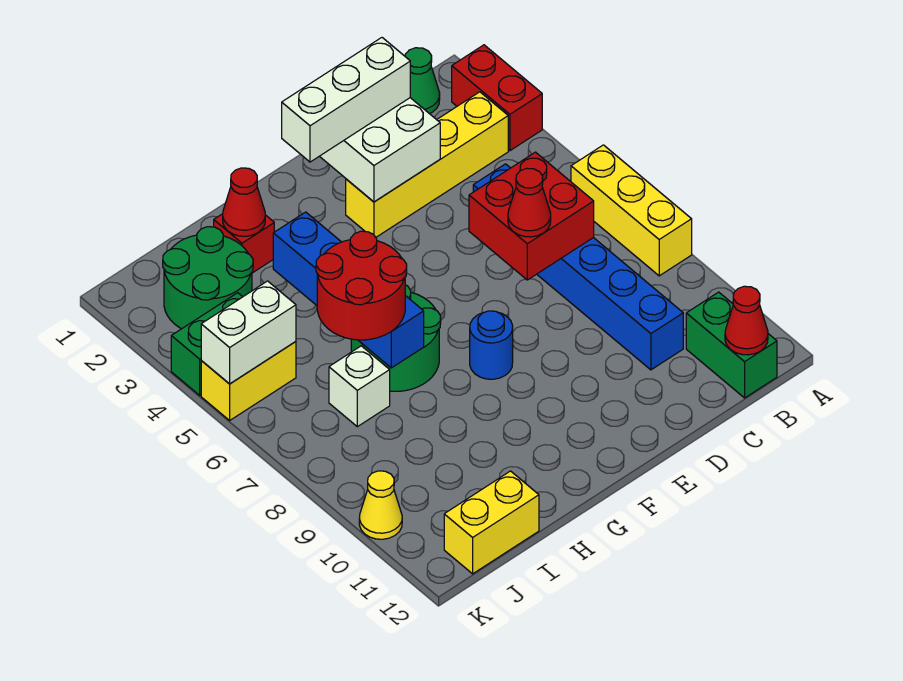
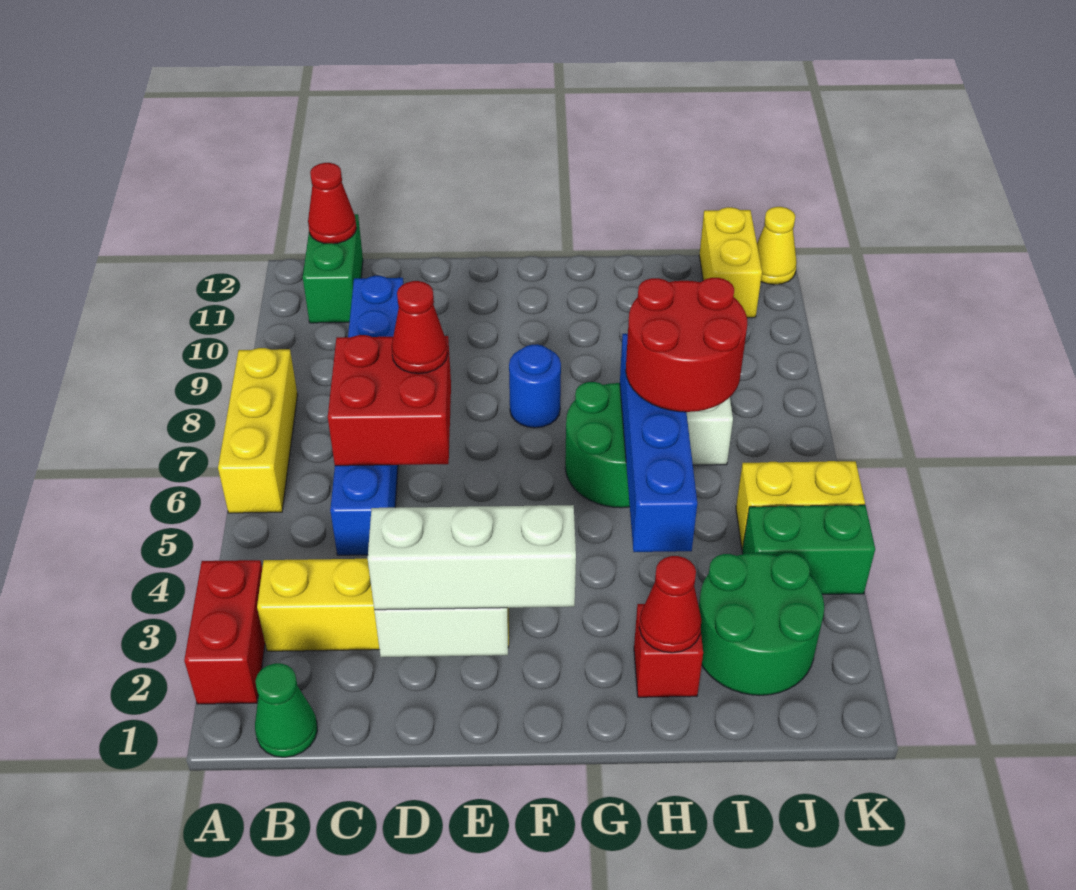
yellow 1x2 brick [444,471,539,574] -> yellow 1x2 brick turned to [699,207,762,318]
white 1x2 brick [201,281,296,384] -> none
yellow 1x1 cone [359,471,402,539] -> yellow 1x1 cone moved to [757,207,797,285]

